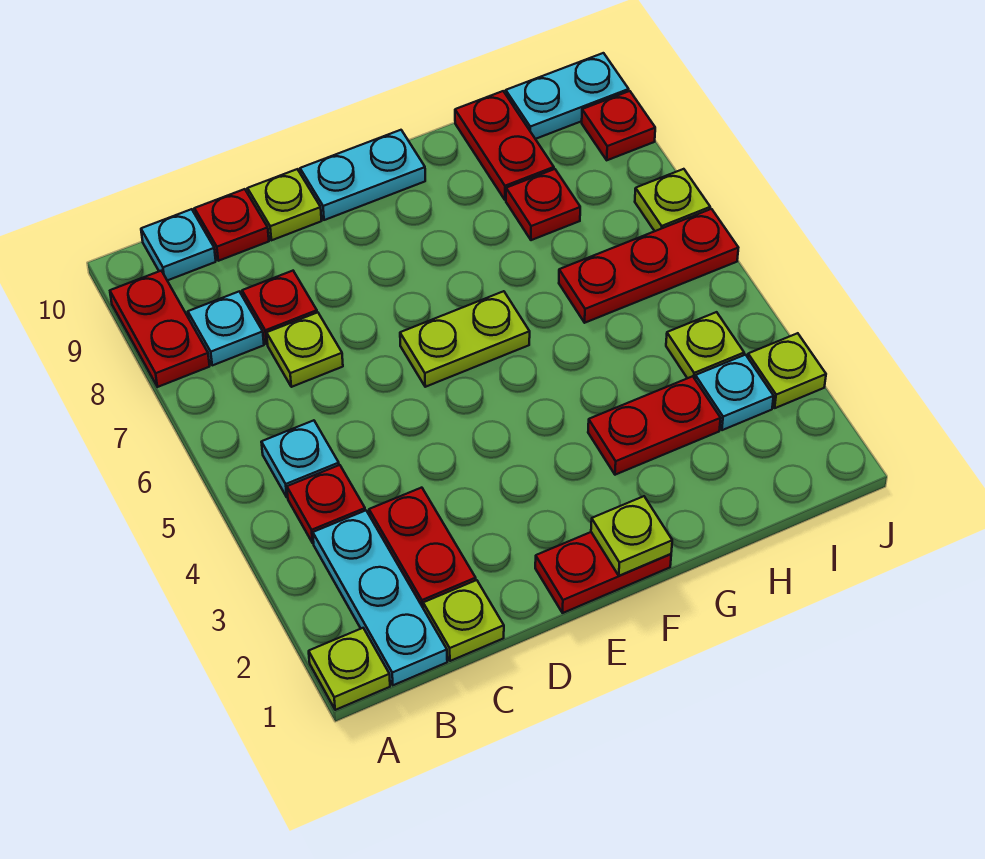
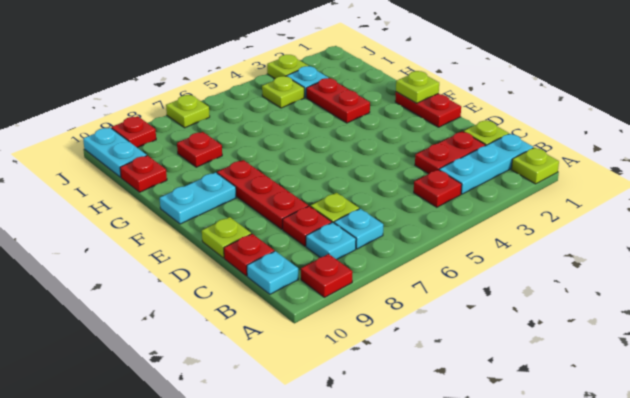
red 1x2 plate [110,271,210,387] -> red 1x1 plate [301,254,352,297]
cyan 1x1 plate [261,420,339,497] -> cyan 1x1 plate moved to [334,209,383,249]
lime 1x2 plate [400,291,530,387] -> none
cyan 1x2 plate [300,130,425,220] -> cyan 1x2 plate turned to [160,172,236,224]
red 1x3 plate [559,209,738,323] -> red 1x3 plate moved to [217,160,308,229]
red 1x2 plate [455,91,554,200] -> red 1x1 plate [120,155,167,192]

